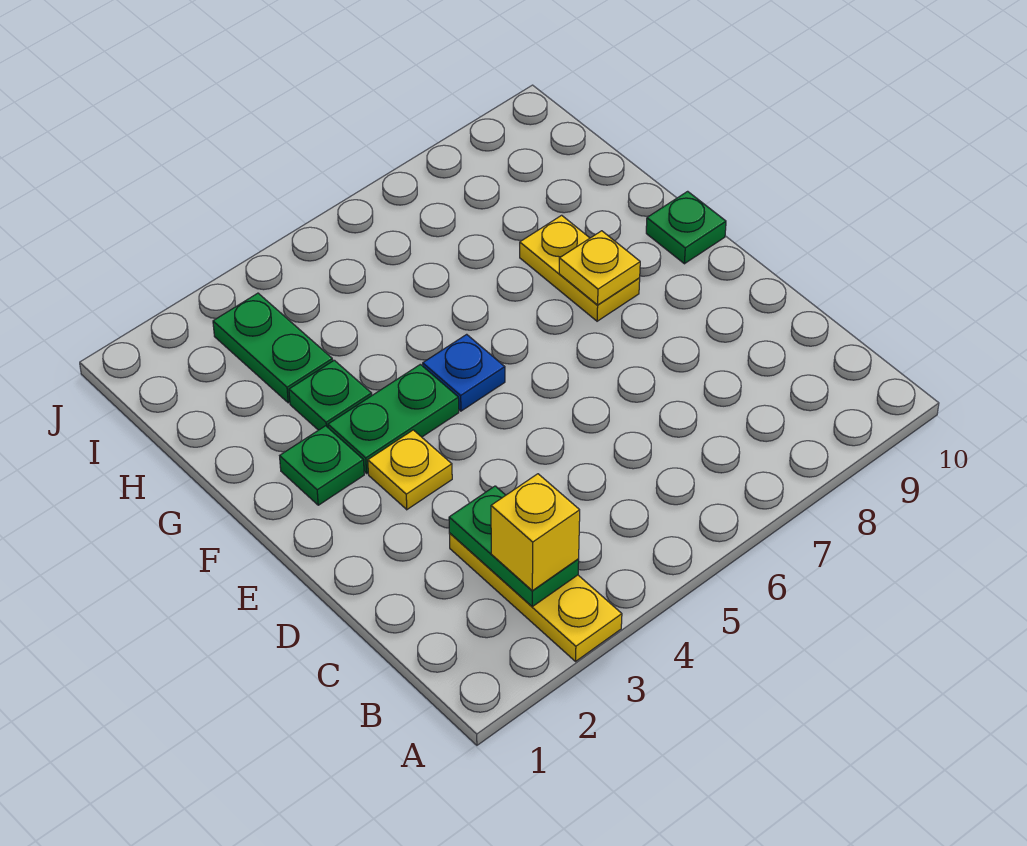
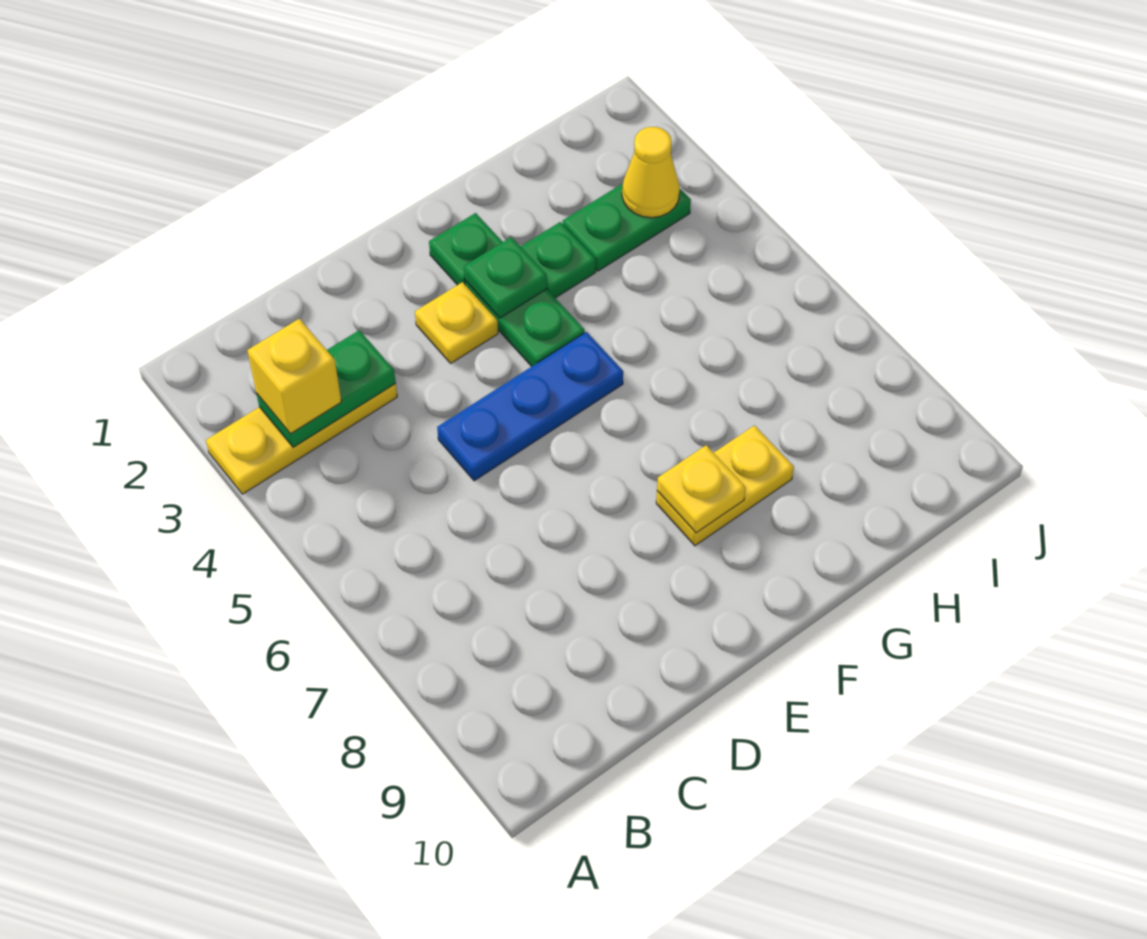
blue 1x1 plate [423,334,505,411] -> blue 1x3 plate [437,332,623,481]
green 1x1 plate [646,191,726,264] -> green 1x1 plate moved to [464,237,547,318]
none -> yellow 1x1 cone [622,127,680,218]

